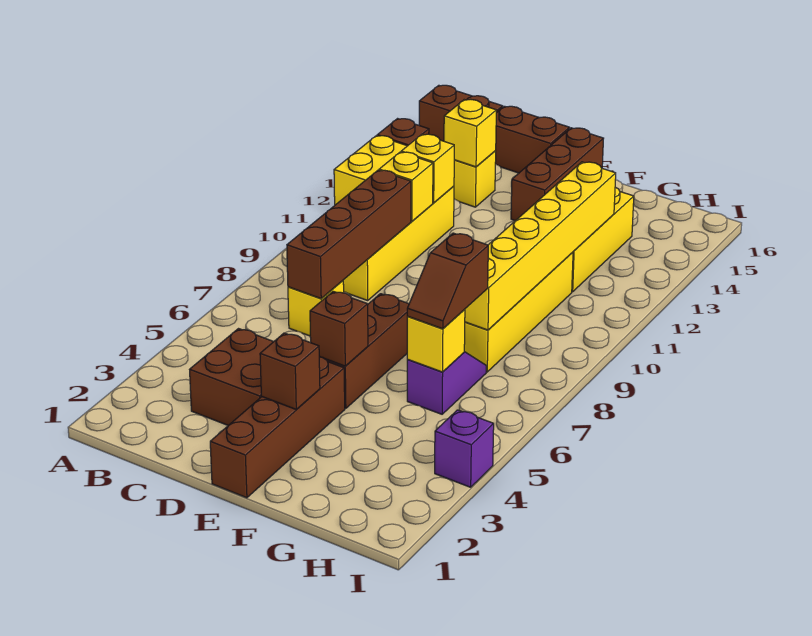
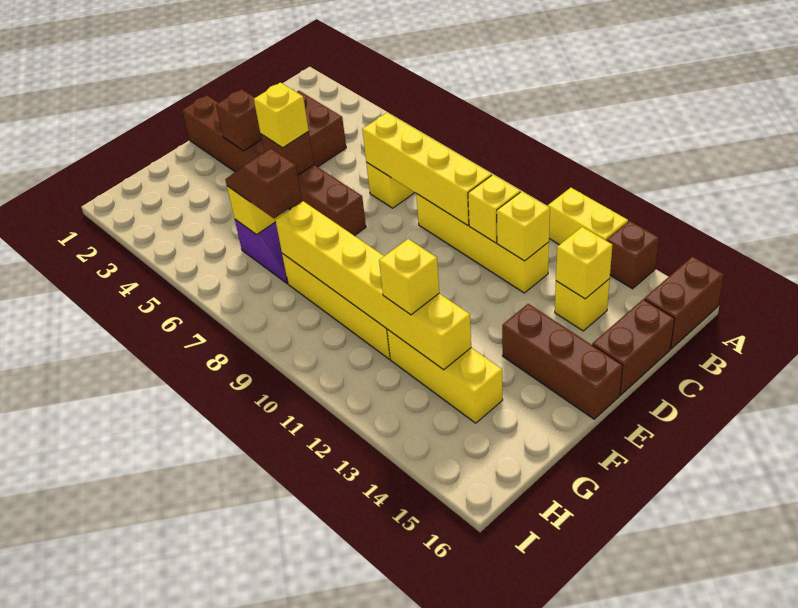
brown 1x4 brick [287,170,411,298] -> yellow 1x4 brick [362,113,492,225]
none -> yellow 1x1 brick [254,83,309,148]
none -> yellow 1x1 brick [379,239,439,315]
purple 1x1 brick [435,410,494,487] -> none

